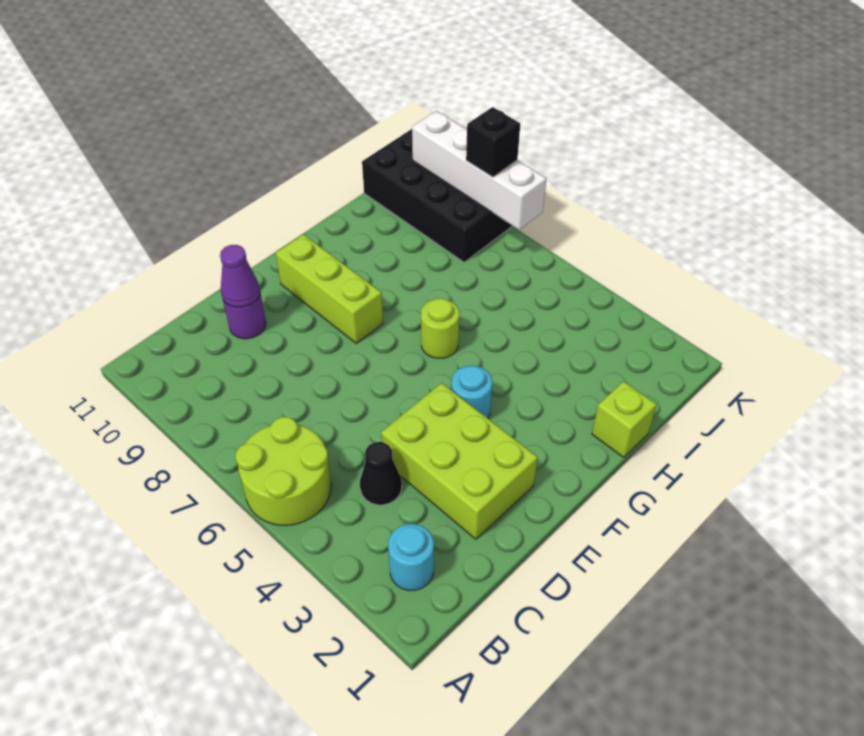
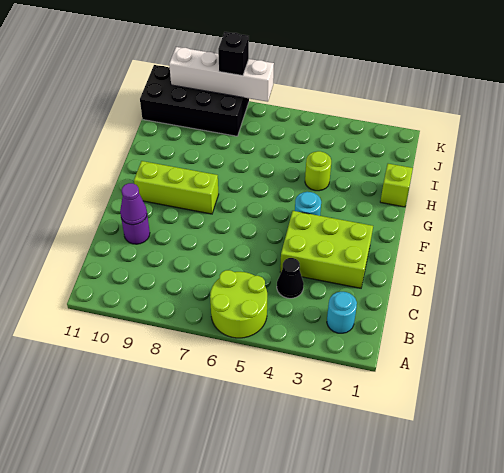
lime 1x1 round brick [421,299,459,358] -> lime 1x1 round brick moved to [305,151,331,191]

